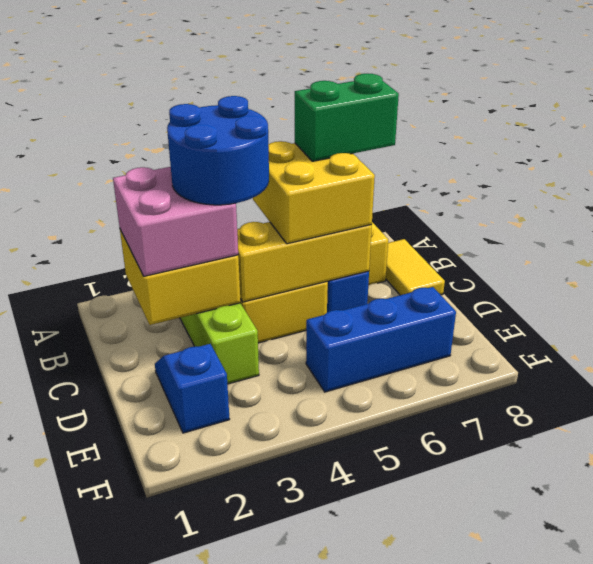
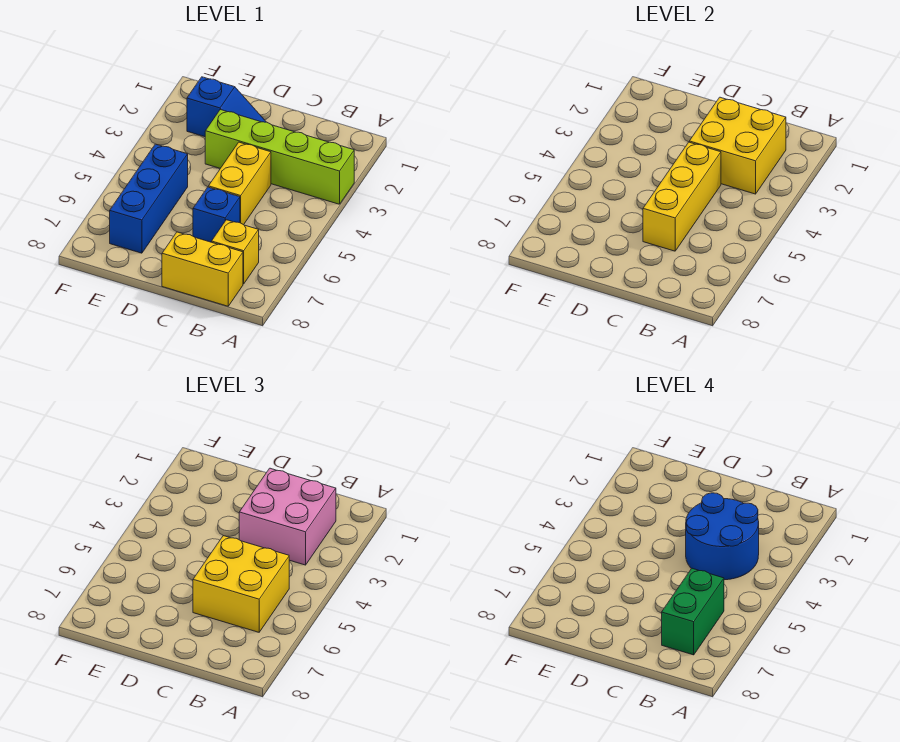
yellow 1x2 tile [386,239,445,295] -> yellow 1x2 brick [162,232,243,306]

